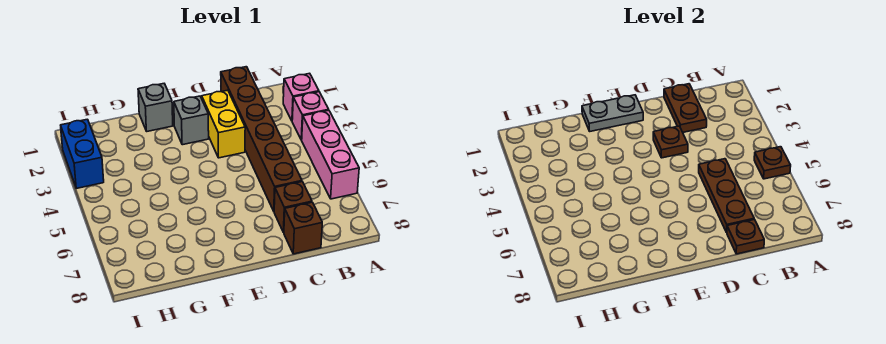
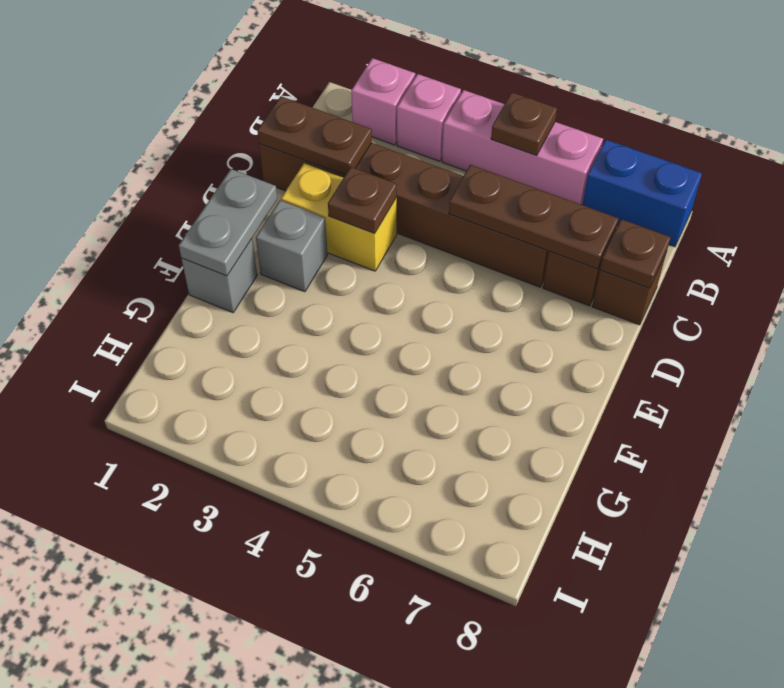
blue 1x2 brick [61,119,104,188] -> blue 1x2 brick moved to [582,140,702,247]

